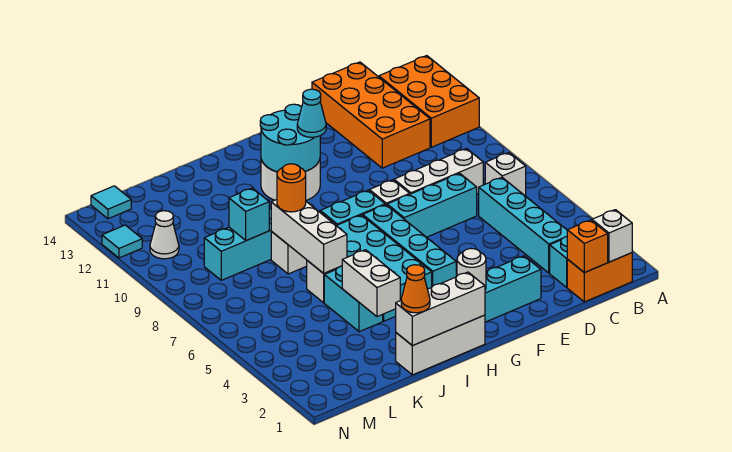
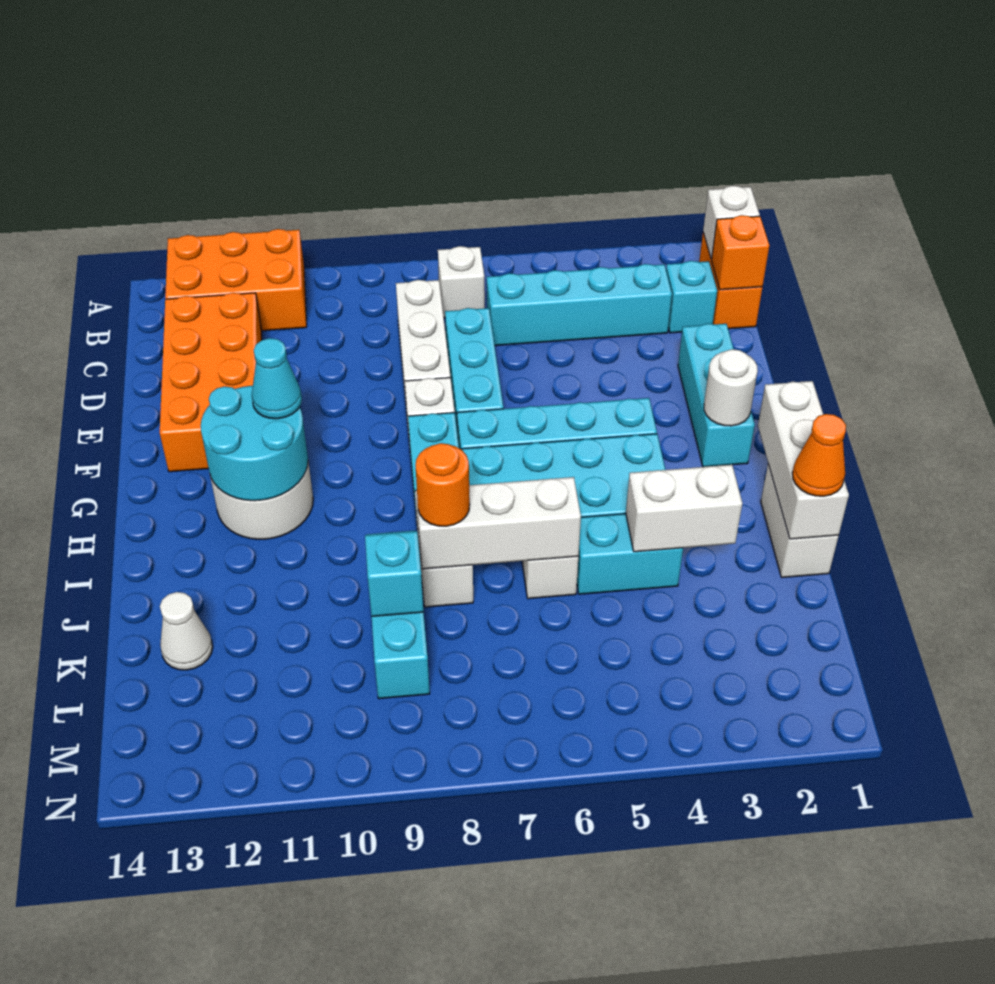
orange 2x4 brick [312,62,430,168] -> orange 2x4 brick turned to [160,293,262,472]
white 1x3 brick [396,315,485,375] -> white 1x2 brick [761,464,838,578]
white 1x1 cone [150,211,179,259] -> white 1x1 cone moved to [160,592,213,670]
cyan 1x1 tile [91,186,131,219] -> none
cyan 1x1 tile [102,225,142,258] -> none

